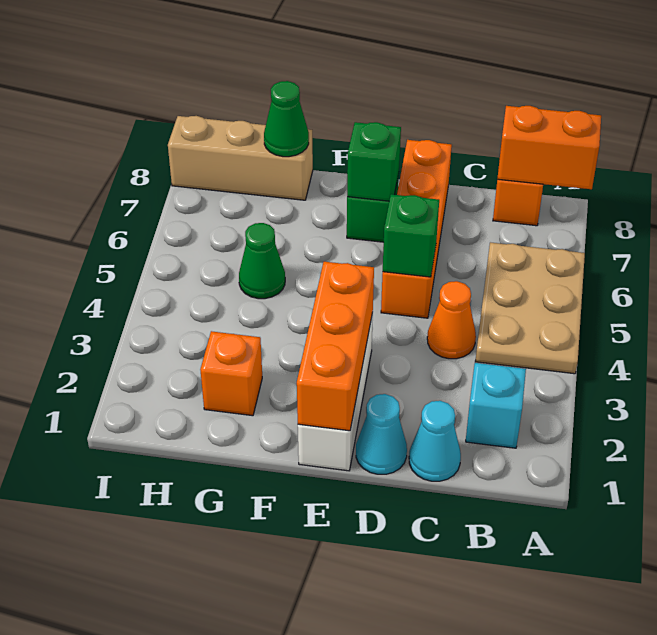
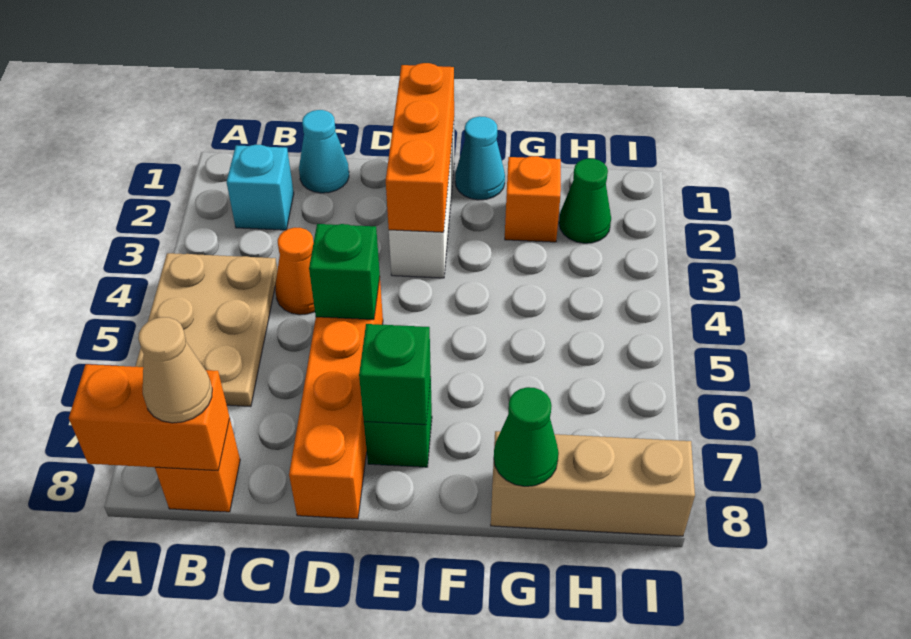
none -> tan 1x1 cone [138,317,212,423]
cyan 1x1 cone [356,394,407,474] -> cyan 1x1 cone moved to [455,116,505,200]
green 1x1 cone [239,223,285,299] -> green 1x1 cone moved to [559,159,611,243]

